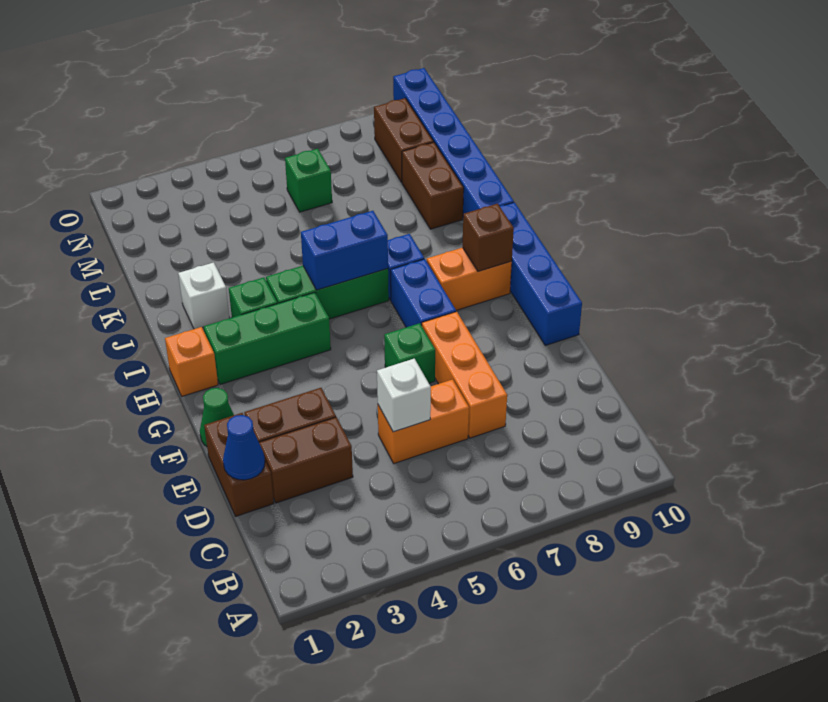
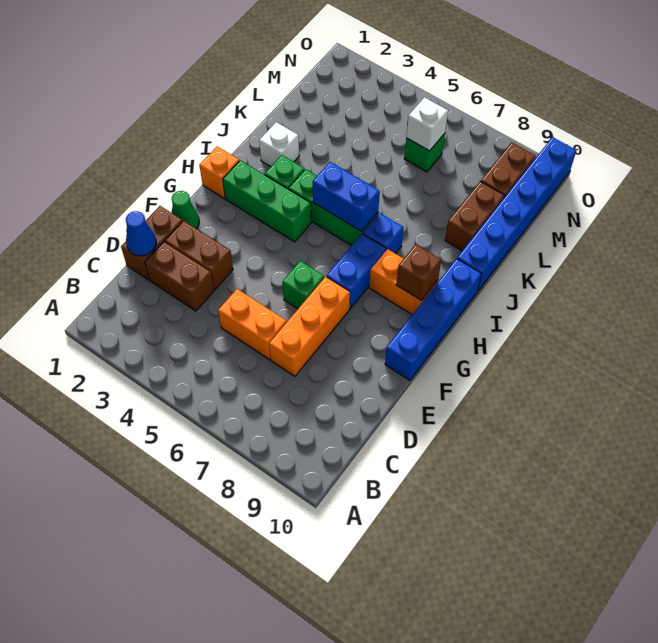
white 1x1 brick [377,359,431,432] -> white 1x1 brick moved to [406,97,448,151]

